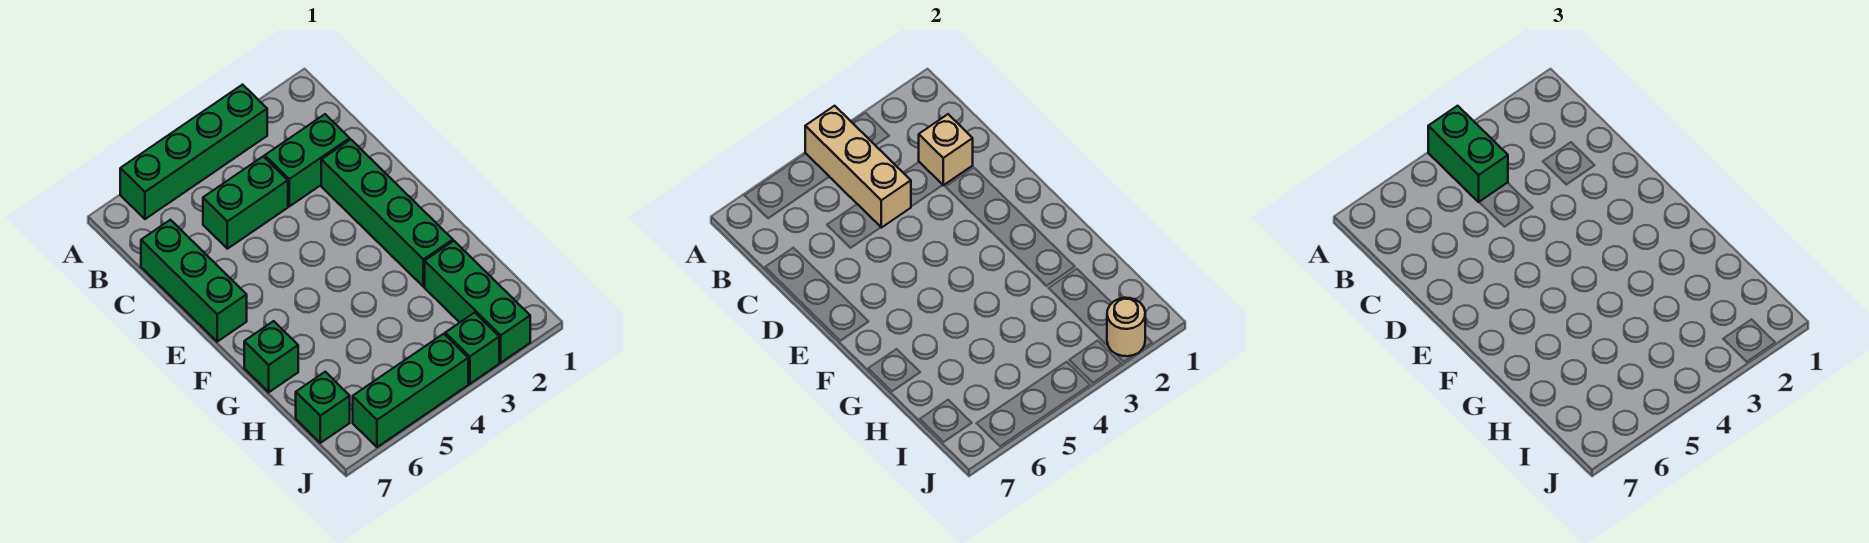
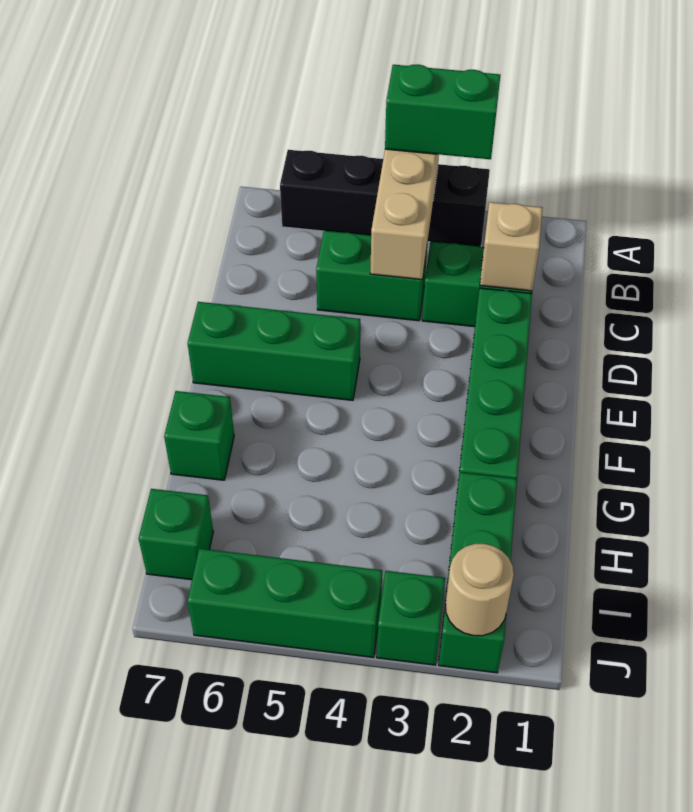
green 1x4 brick [120,85,267,219] -> black 1x4 brick [280,150,490,246]
green 1x2 brick [1428,106,1508,202] -> green 1x2 brick turned to [385,64,500,159]
green 1x3 brick [141,220,247,342] -> green 1x3 brick turned to [188,302,360,400]

